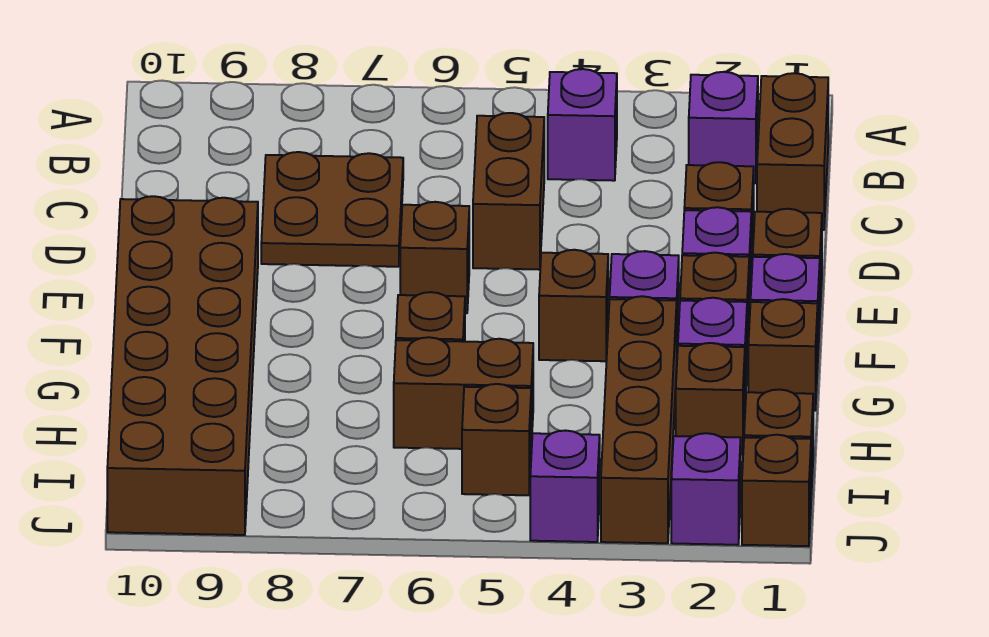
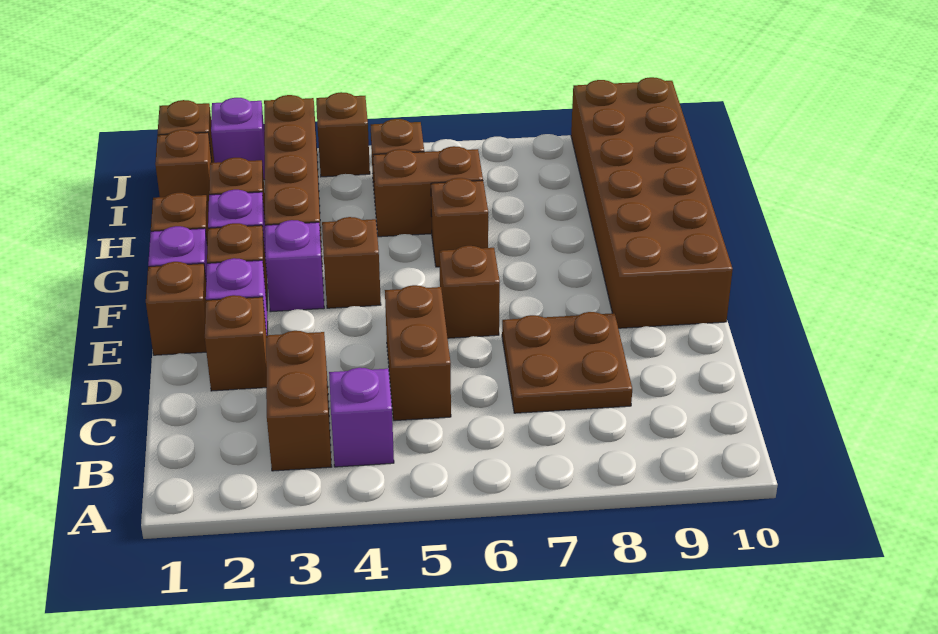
brown 1x2 brick [757,73,828,230] -> brown 1x2 brick moved to [266,331,332,471]
purple 1x1 brick [689,72,758,183] -> none
purple 1x1 brick [530,431,600,542] -> brown 1x1 brick [316,92,370,177]

